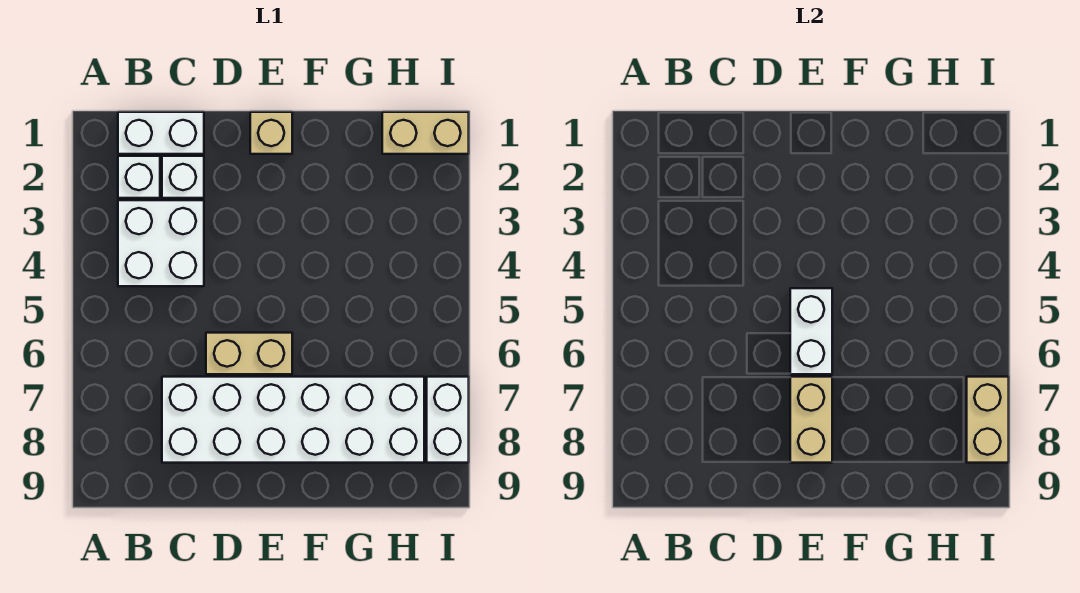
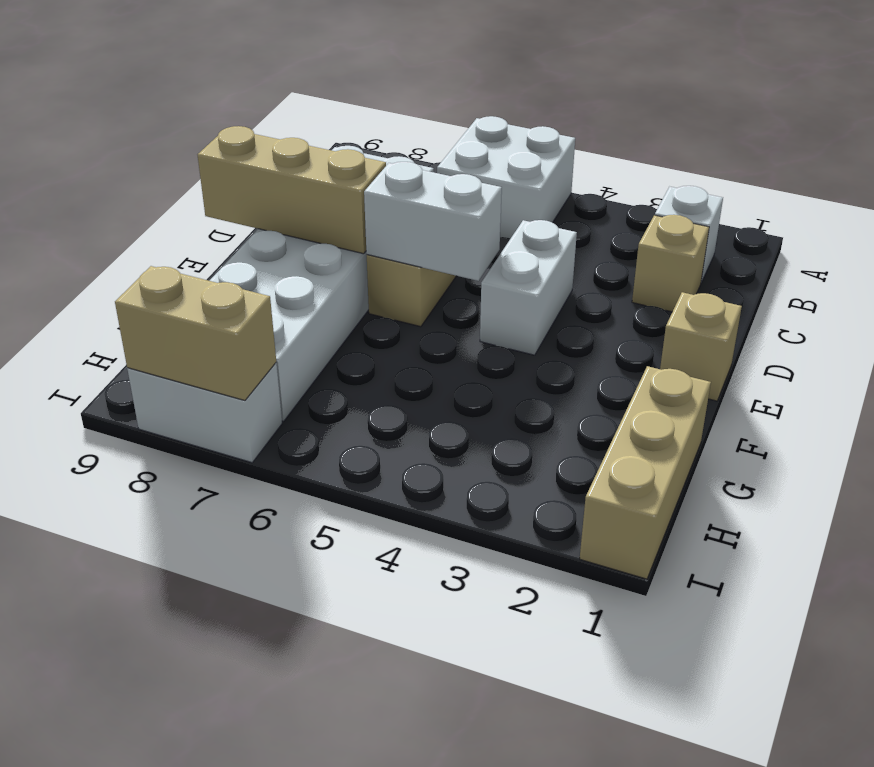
white 1x2 brick [118,112,204,154] -> white 1x2 brick moved to [480,220,577,355]
white 2x2 brick [118,200,204,286] -> white 2x2 brick moved to [437,116,575,238]
white 1x1 brick [162,156,204,198] -> tan 1x1 brick [632,215,709,312]
tan 1x2 brick [790,377,832,463] -> tan 1x3 brick [198,126,386,254]
tan 1x2 brick [382,112,469,154] -> tan 1x3 brick [580,366,711,579]

